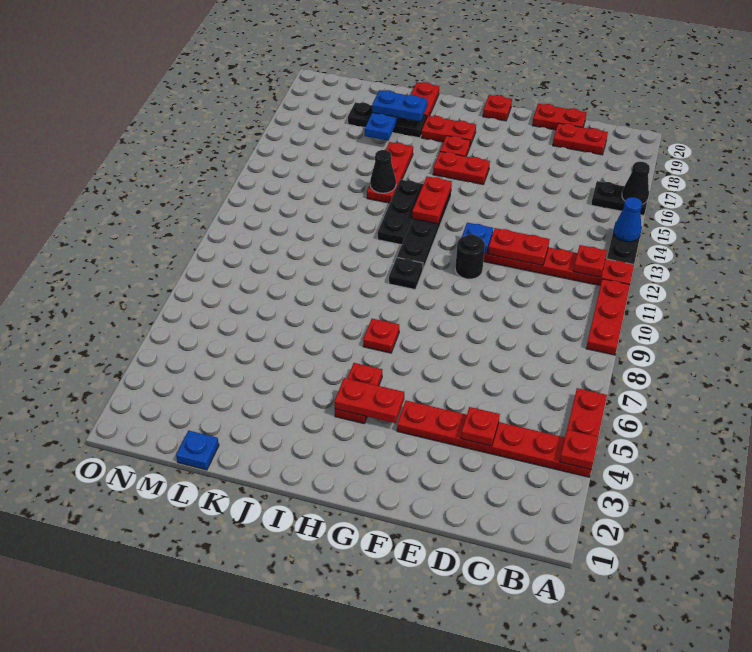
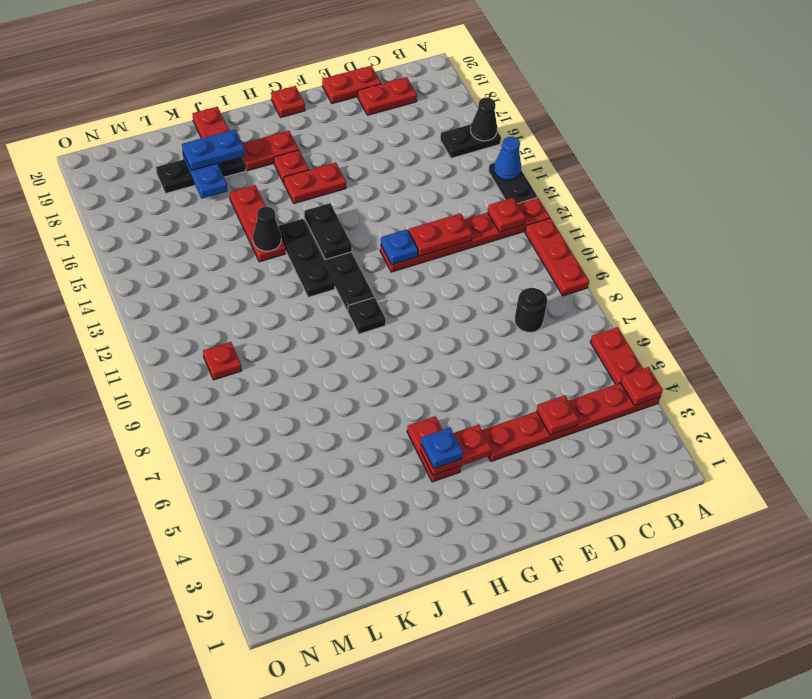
black 1x1 round brick [455,234,485,279] -> black 1x1 round brick moved to [515,288,547,333]
red 1x1 plate [363,319,399,353] -> red 1x1 plate moved to [203,342,242,380]
red 1x2 plate [412,176,452,224] -> black 1x2 plate [304,203,352,260]
blue 1x1 plate [176,431,219,470] -> blue 1x1 plate moved to [421,428,463,469]

